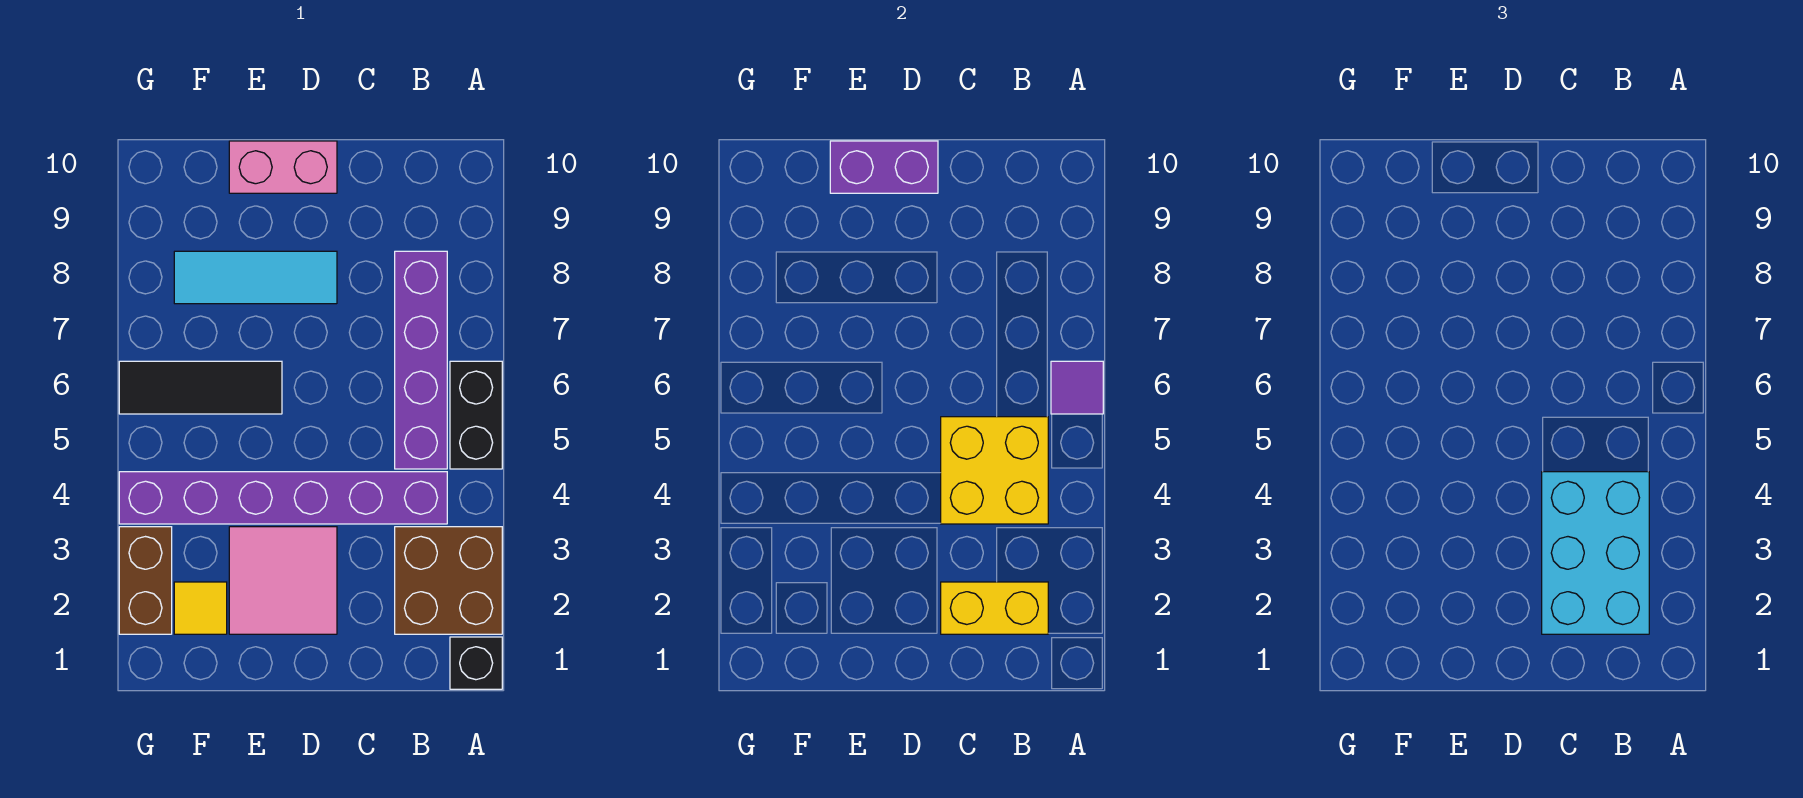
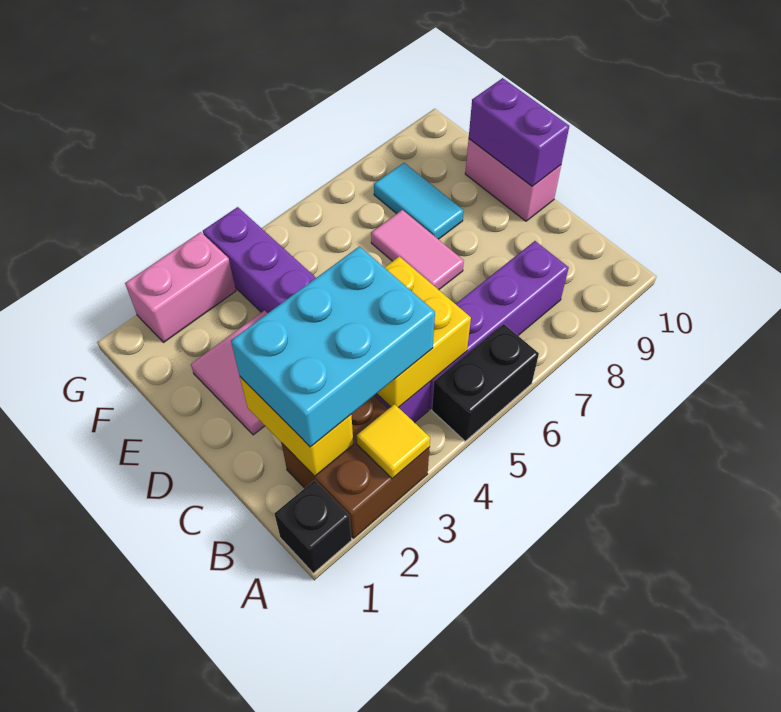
purple 1x1 tile [1051,361,1103,414] -> none
none -> pink 1x2 tile [371,210,464,290]
cyan 1x3 tile [174,251,337,304] -> cyan 1x2 tile [374,163,464,239]
black 1x3 tile [119,361,282,414] -> none
yellow 1x1 tile [174,582,227,634] -> yellow 1x1 tile moved to [357,404,430,479]
brown 1x2 brick [119,527,172,634] -> pink 1x2 brick [125,232,236,342]

